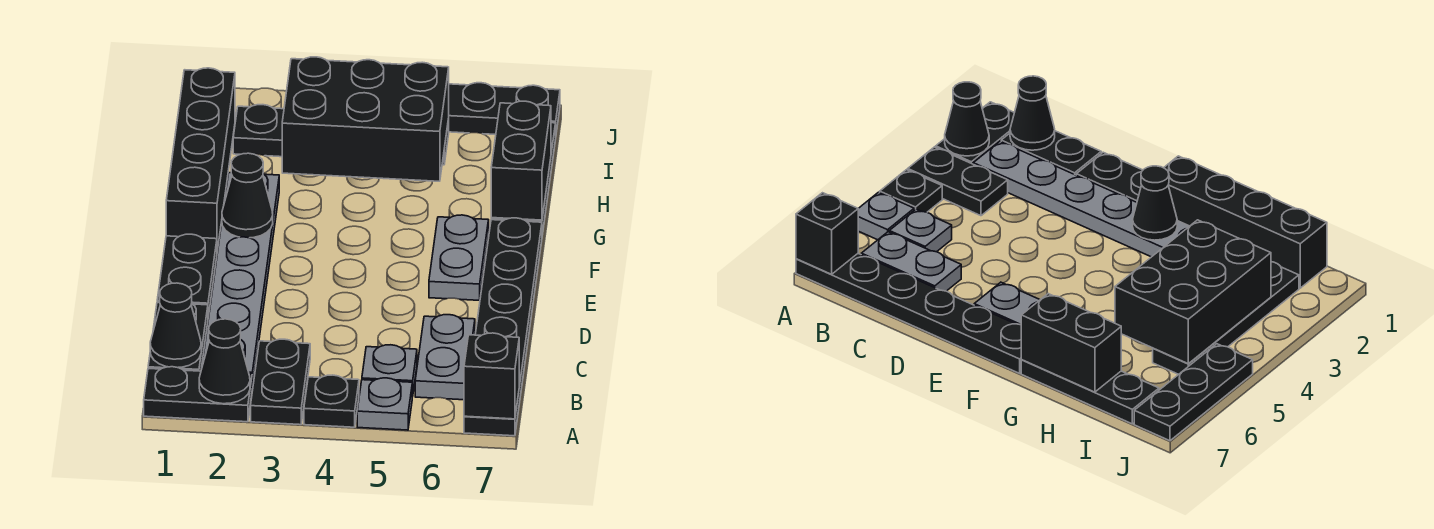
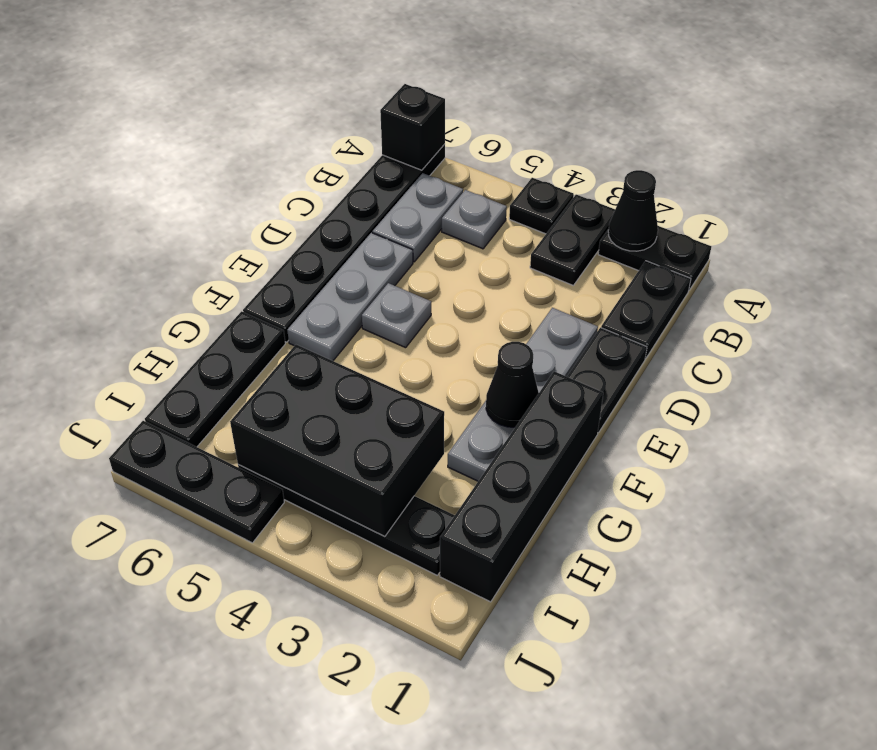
grey 1x1 plate [357,378,412,430] -> grey 1x1 plate moved to [362,283,431,348]
black 1x1 cone [150,283,201,368] -> none
grey 1x6 plate [202,173,279,388] -> grey 1x4 plate [448,308,598,481]
grey 1x2 plate [429,215,489,300] -> grey 1x3 plate [287,233,413,361]
black 1x2 brick [491,101,551,220] -> none

